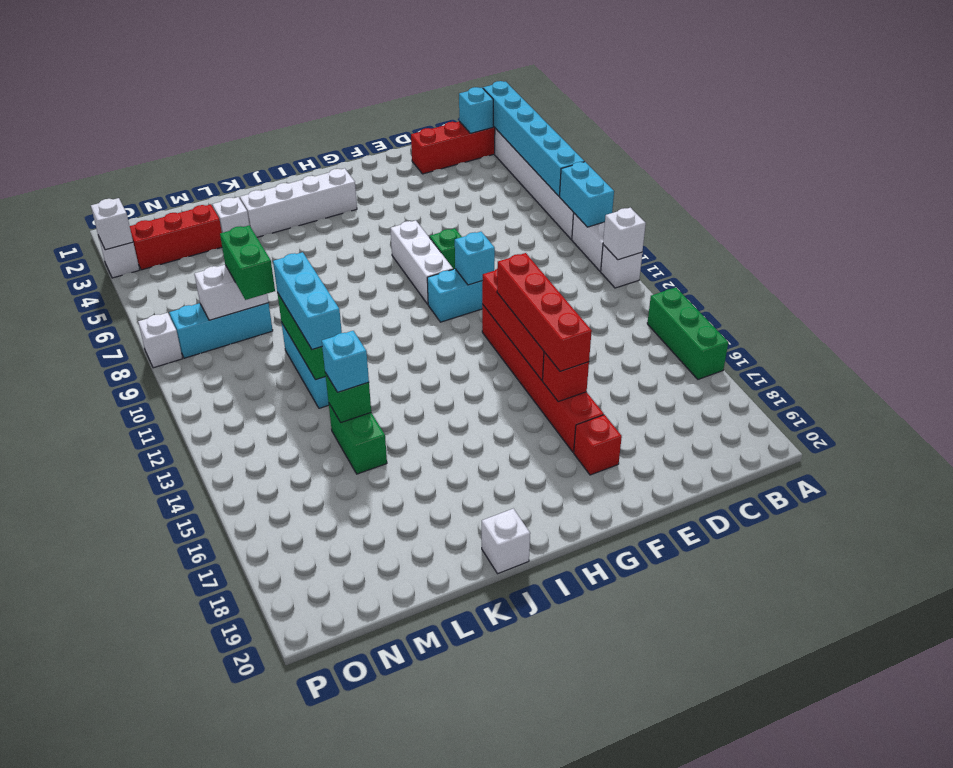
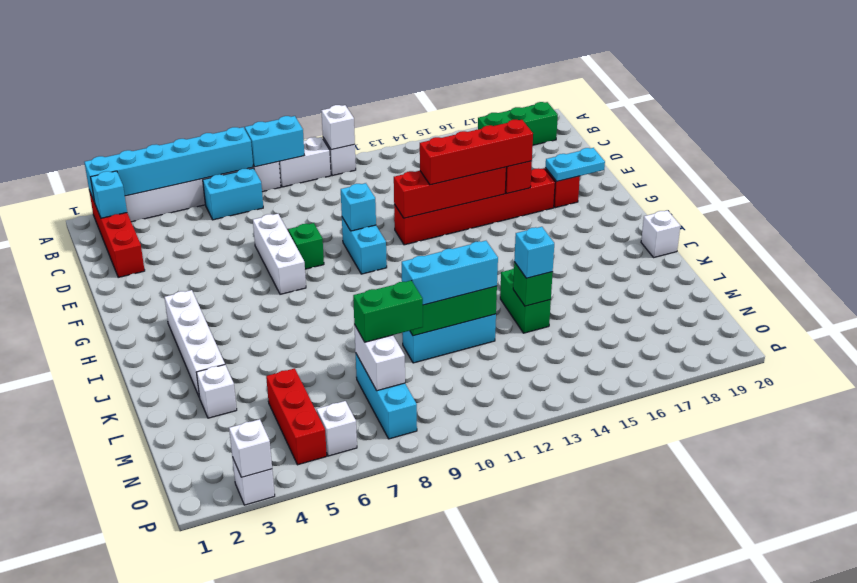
green 1x3 brick [647,288,728,379] -> green 1x3 brick moved to [478,102,558,145]
none -> cyan 1x2 brick [203,168,263,220]
none -> cyan 1x2 plate [545,148,605,182]
white 1x3 brick [390,220,453,304] -> white 1x3 brick turned to [253,214,306,294]
green 1x2 brick [329,404,387,474] -> green 1x2 brick turned to [500,268,551,333]
red 1x3 brick [130,204,222,270] -> red 1x3 brick moved to [266,368,327,465]
white 1x1 brick [138,313,183,368] -> white 1x1 brick moved to [317,401,357,456]

